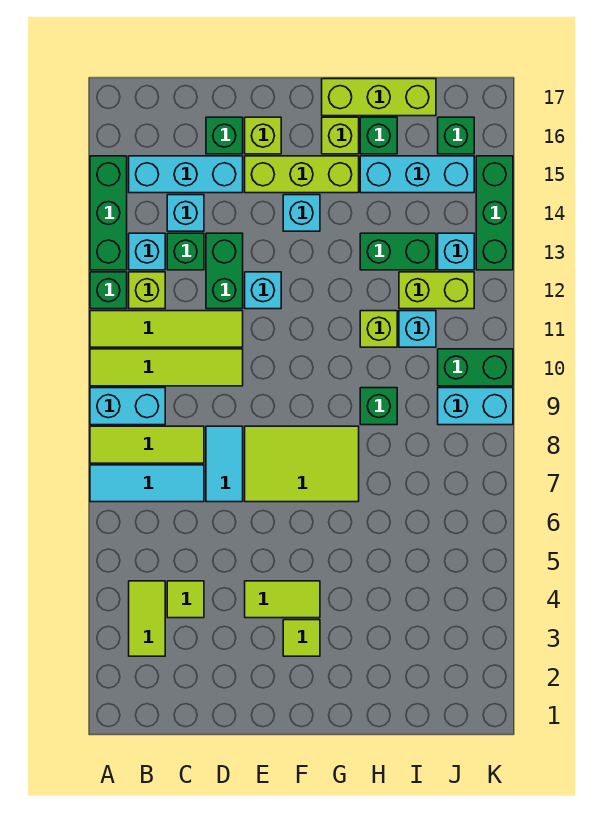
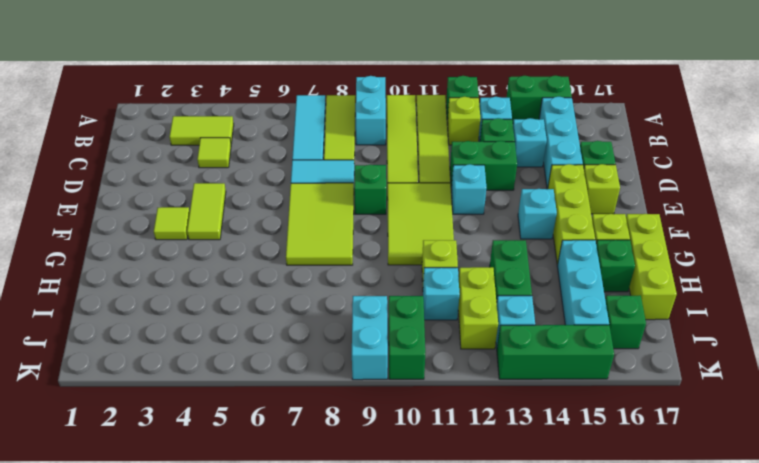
green 1x3 brick [90,156,127,270] -> green 1x2 brick [507,76,572,122]
none -> lime 2x3 tile [387,183,454,265]
green 1x1 brick [360,388,397,425] -> green 1x1 brick moved to [354,165,386,214]

